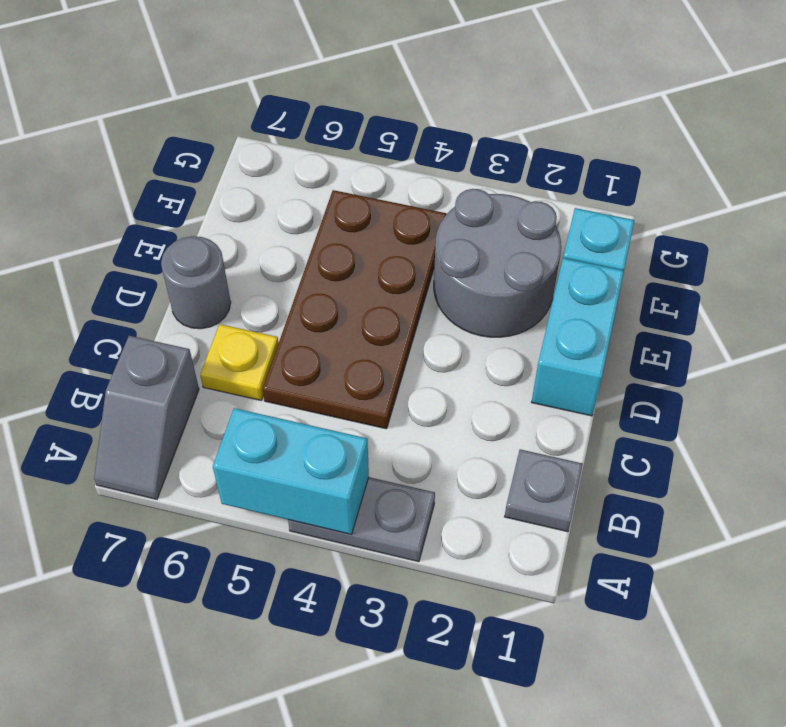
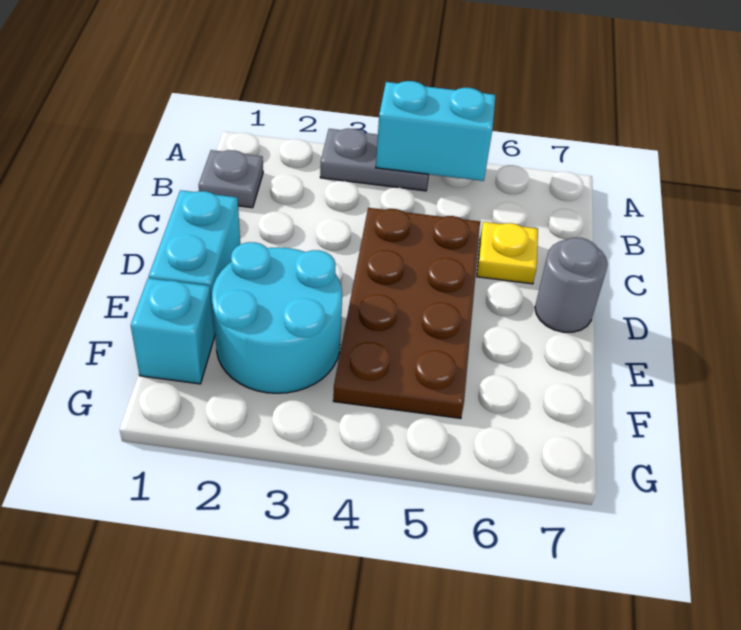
grey 1x2 slope [94,336,199,499] -> none
grey 2x2 round brick [434,189,561,337] -> cyan 2x2 round brick [212,242,342,393]

